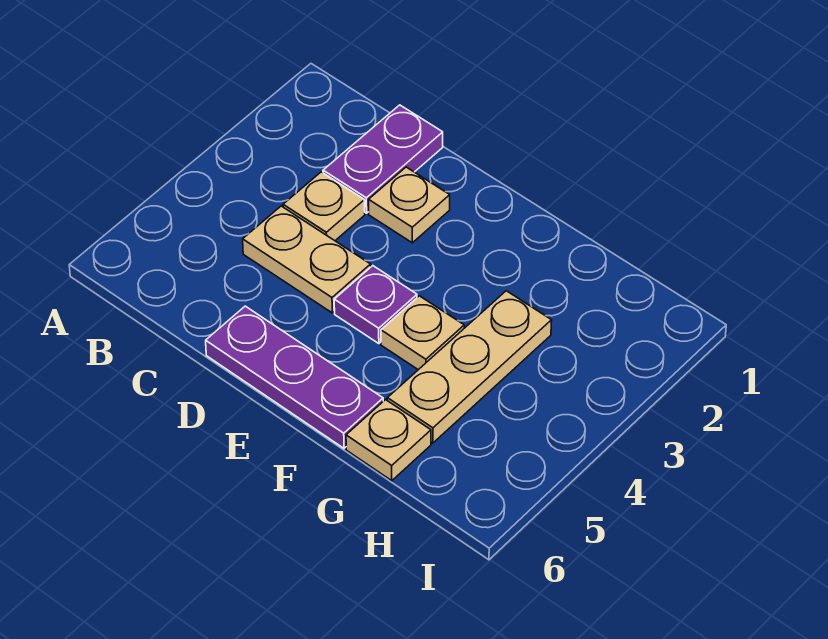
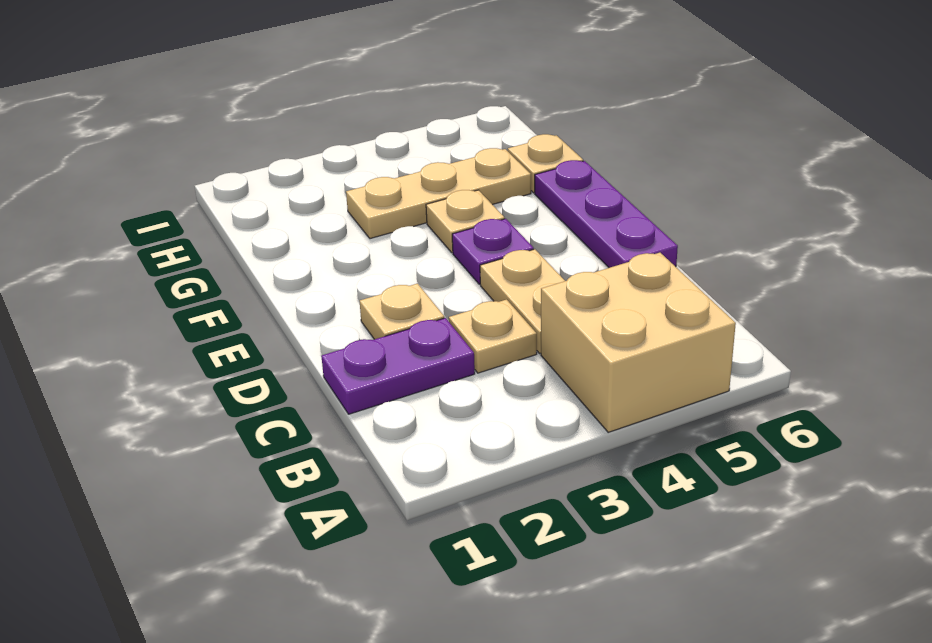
none -> tan 2x2 brick [541,253,736,432]

